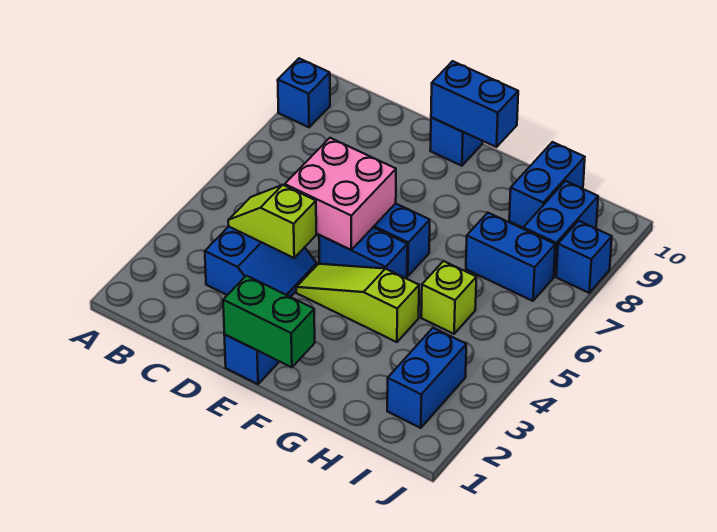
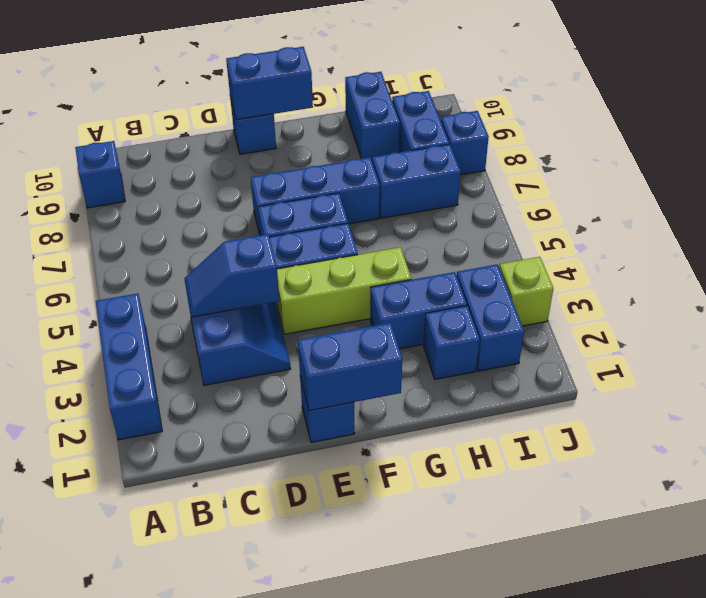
none -> blue 1x3 brick [96,293,162,440]
lime 1x2 slope [228,185,316,258] -> blue 1x2 slope [184,234,279,317]
pink 2x2 brick [285,138,396,250] -> none
green 1x2 brick [223,276,315,367] -> blue 1x2 brick [298,323,402,411]
lime 1x3 slope [296,264,419,342] -> lime 1x3 brick [276,247,411,334]
none -> blue 1x3 brick [251,157,380,234]
none -> blue 1x2 brick [370,272,467,349]
none -> blue 1x1 brick [424,306,480,379]
lime 1x1 brick [421,261,476,334] -> lime 1x1 brick moved to [499,257,553,326]

